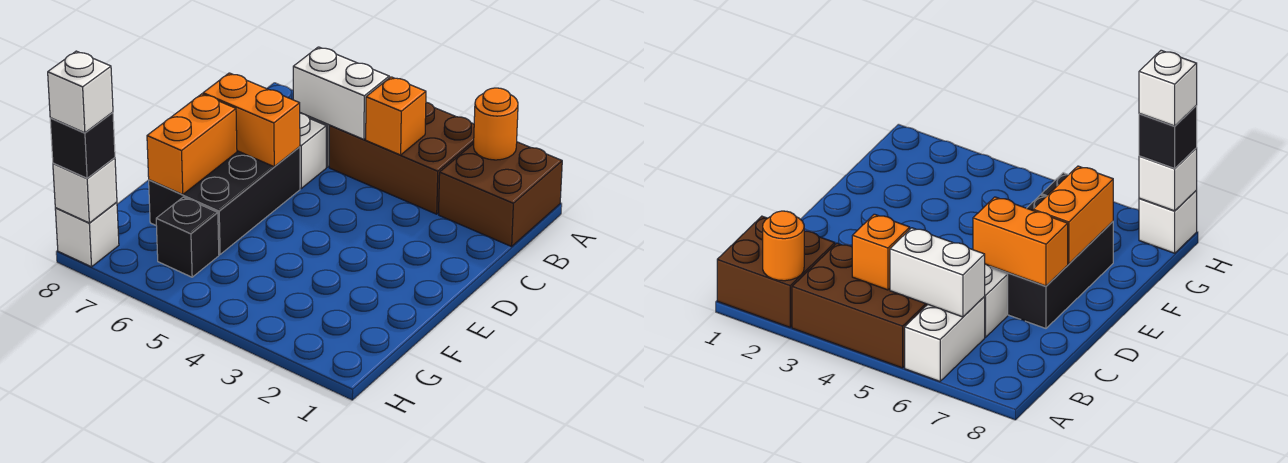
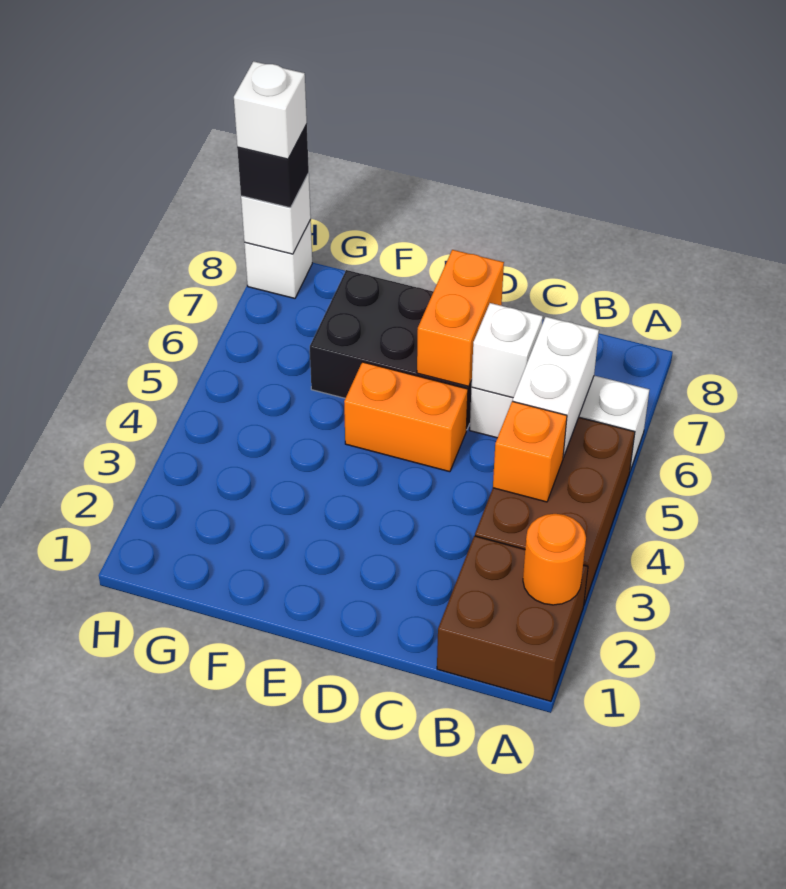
none -> white 1x1 brick [471,303,543,398]
orange 1x2 brick [147,94,237,194] -> orange 1x2 brick moved to [344,362,468,472]
black 1x1 brick [156,197,219,277] -> none

